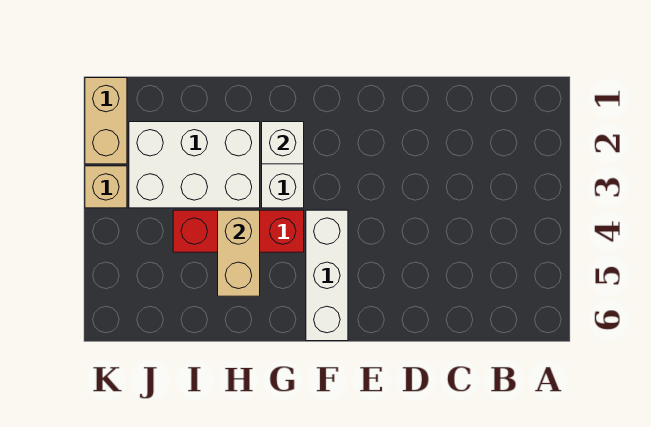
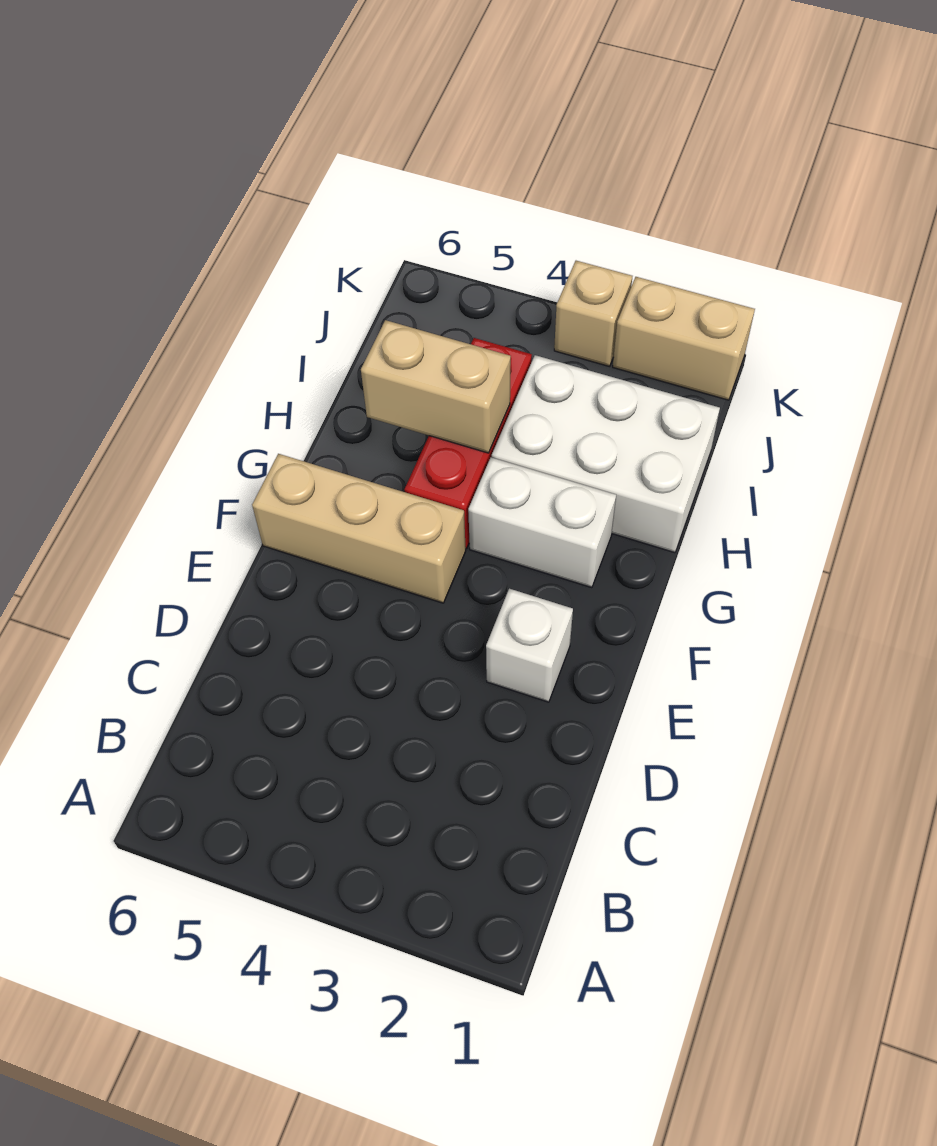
white 1x3 brick [306,210,348,341] -> tan 1x3 brick [252,454,466,603]
white 1x1 brick [262,122,304,164] -> white 1x1 brick moved to [486,589,573,702]
white 2x3 brick [129,122,260,208] -> white 2x3 brick turned to [492,355,720,553]

